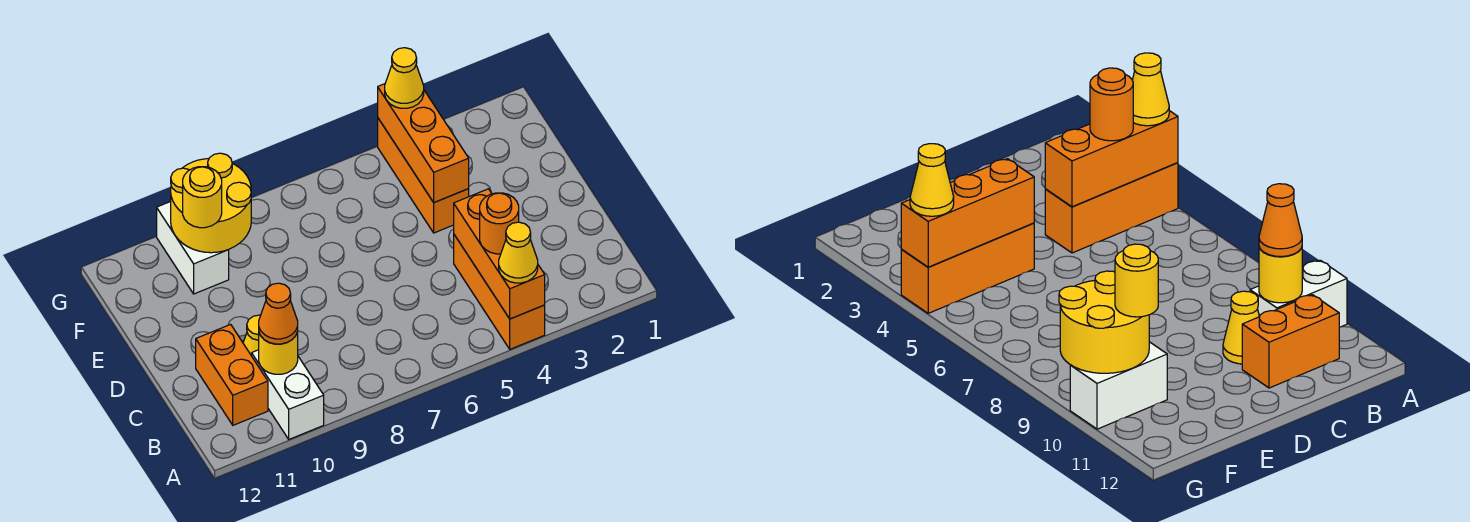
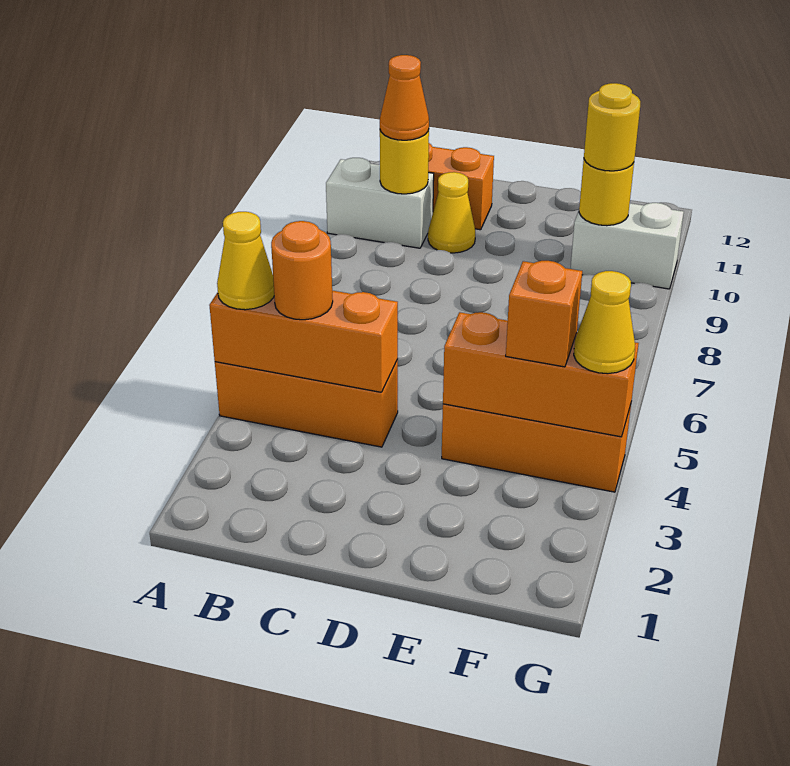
none -> orange 1x1 brick [506,261,582,367]
yellow 2x2 round brick [171,153,251,253] -> yellow 1x1 round brick [579,160,634,226]

